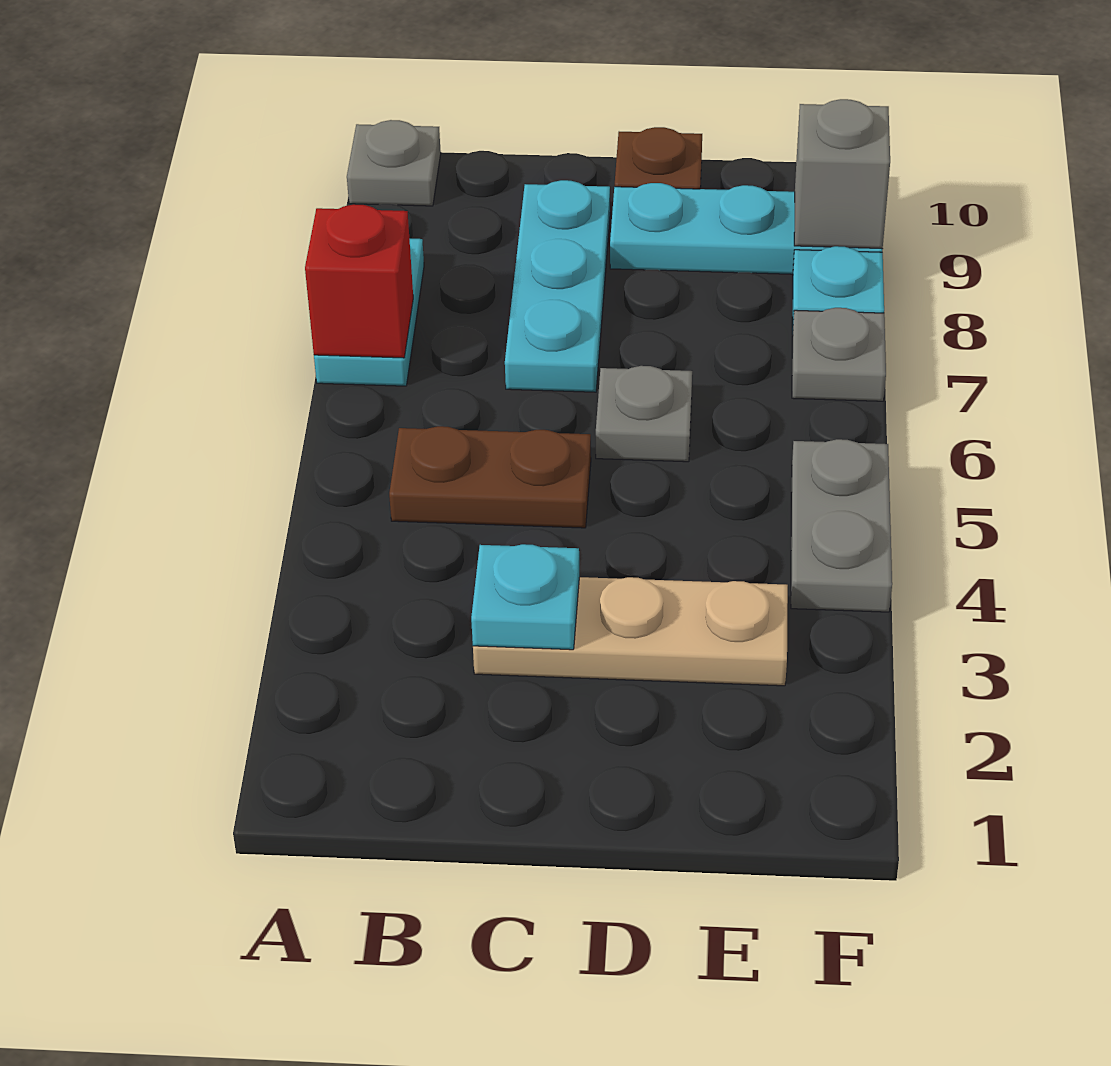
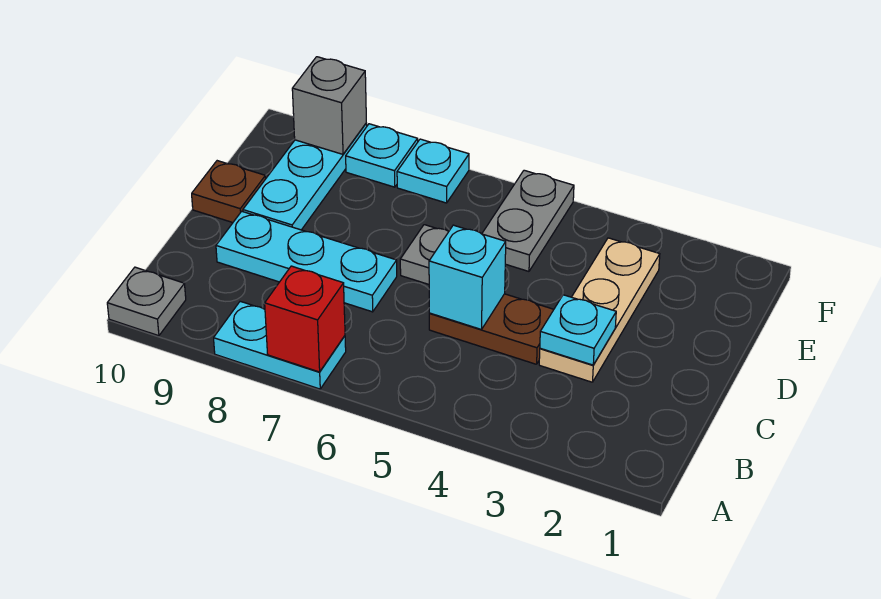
brown 1x2 plate [389,426,591,528] -> brown 1x2 plate turned to [429,294,554,364]
none -> cyan 1x1 brick [429,225,506,330]
grey 1x2 plate [791,439,892,612] -> grey 1x2 plate turned to [482,170,574,271]
grey 1x1 plate [792,308,886,401] -> cyan 1x1 plate [397,139,469,203]

